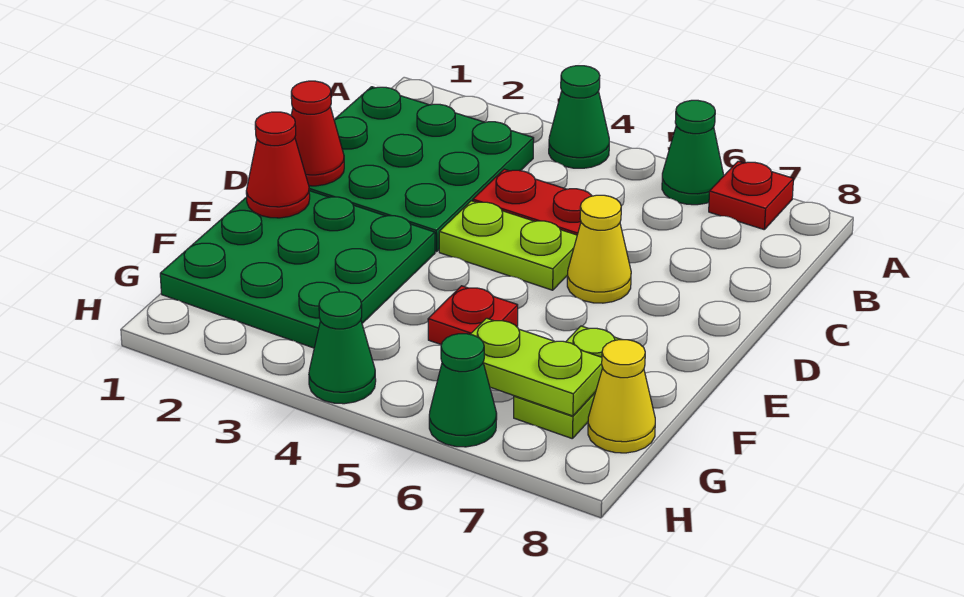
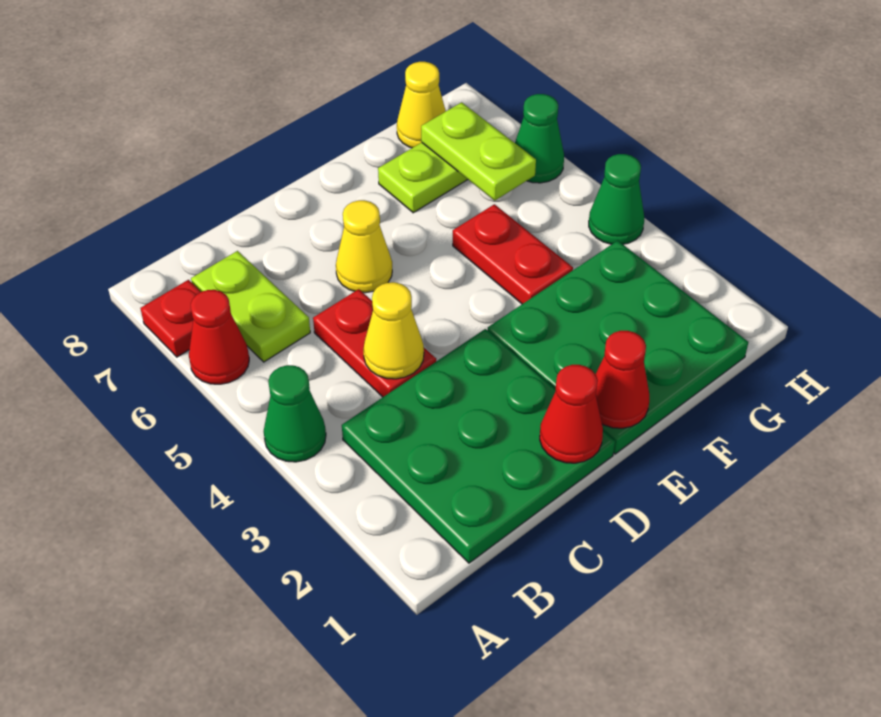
green 1x1 cone [662,100,724,205] -> red 1x1 cone [189,290,249,384]
none -> yellow 1x1 cone [363,282,424,379]
lime 1x2 plate [439,201,577,290] -> lime 1x2 plate moved to [191,251,310,362]
red 1x1 plate [428,286,518,345] -> red 1x2 plate [453,204,573,304]

